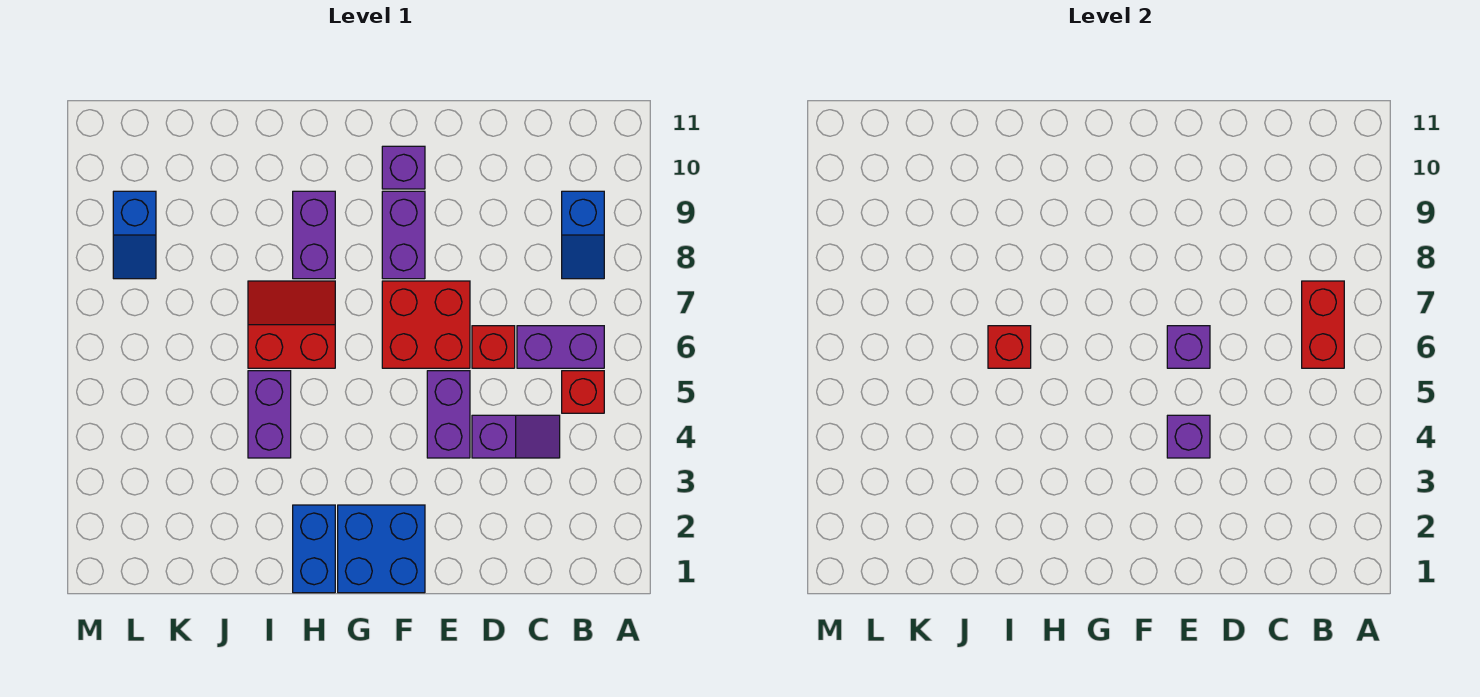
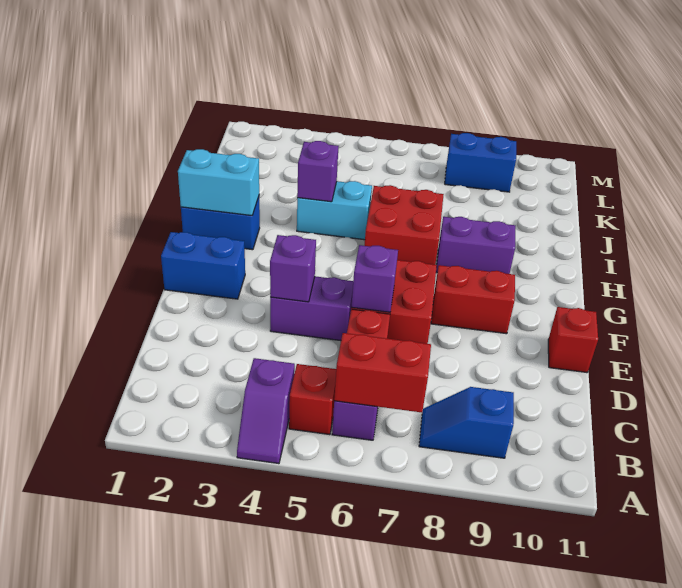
purple 1x2 slope [472,415,560,458] -> purple 1x2 slope moved to [237,358,295,464]
blue 2x2 brick [338,505,425,593] -> blue 1x2 brick [161,232,245,299]
purple 1x2 brick [382,191,425,279] -> red 1x2 brick [431,265,515,334]
purple 1x1 brick [382,146,425,189] -> purple 1x1 brick moved to [297,141,339,202]
none -> cyan 1x2 brick [178,149,259,216]
red 2x2 slope [248,281,335,368] -> red 2x2 brick [364,185,444,265]
purple 1x2 brick [248,371,291,458] -> cyan 1x2 brick [297,181,372,240]
red 1x1 brick [988,326,1031,368] -> red 1x1 brick moved to [548,307,598,373]
blue 1x2 slope [113,191,156,279] -> blue 1x2 brick [445,133,516,192]

